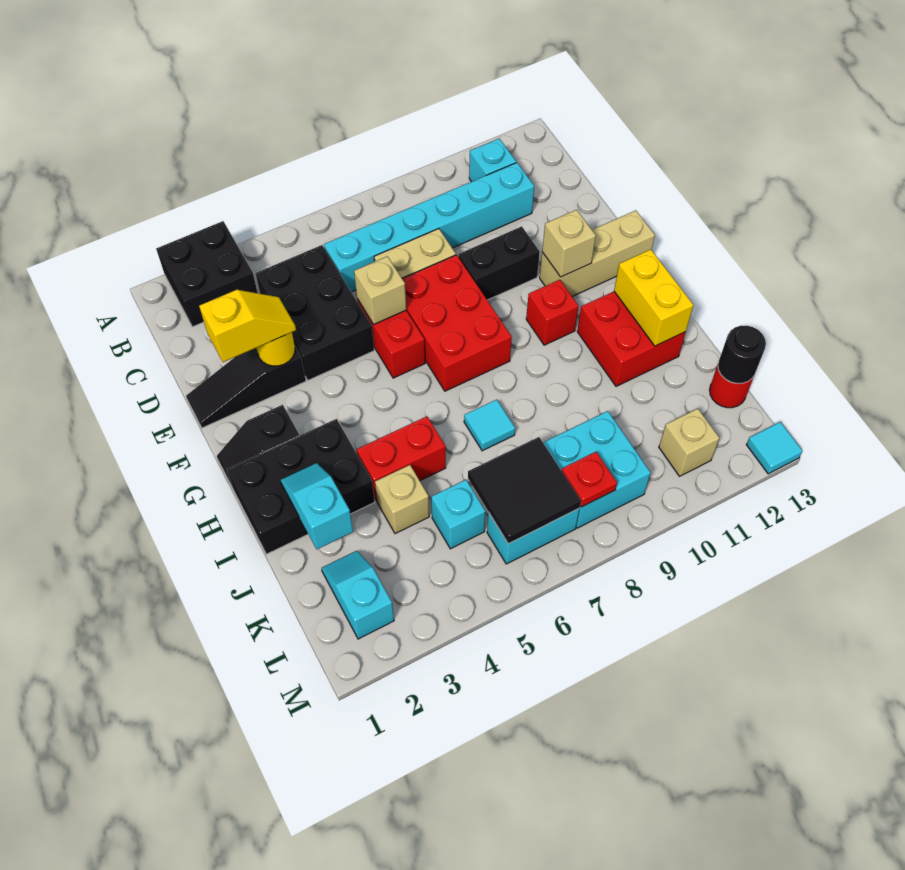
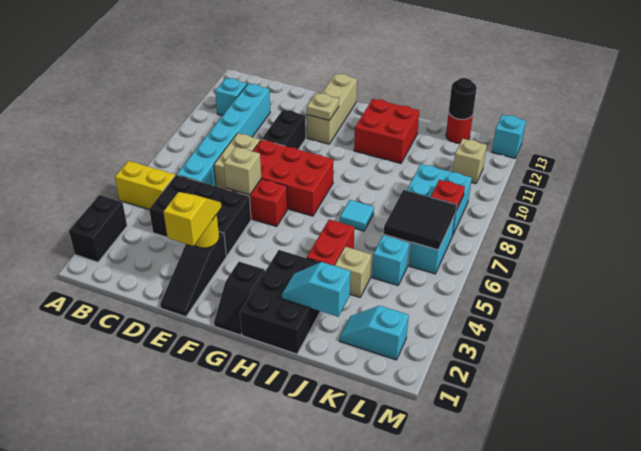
black 2x2 brick [156,221,258,327] -> black 1x2 brick [69,195,127,262]
tan 1x1 brick [542,210,596,277] -> tan 1x1 plate [307,93,339,120]
red 1x1 brick [526,280,579,345] -> none
yellow 1x2 brick [614,249,693,346] -> yellow 1x2 brick moved to [115,161,175,209]
cyan 1x1 tile [746,422,802,474] -> cyan 1x1 brick [492,115,526,158]

